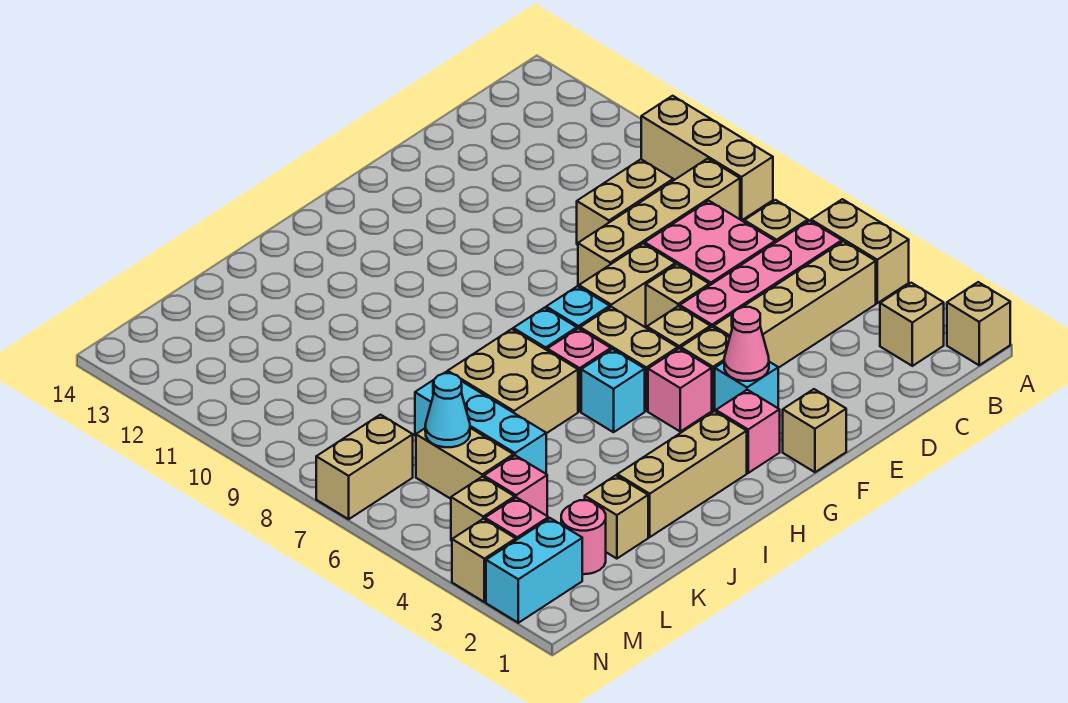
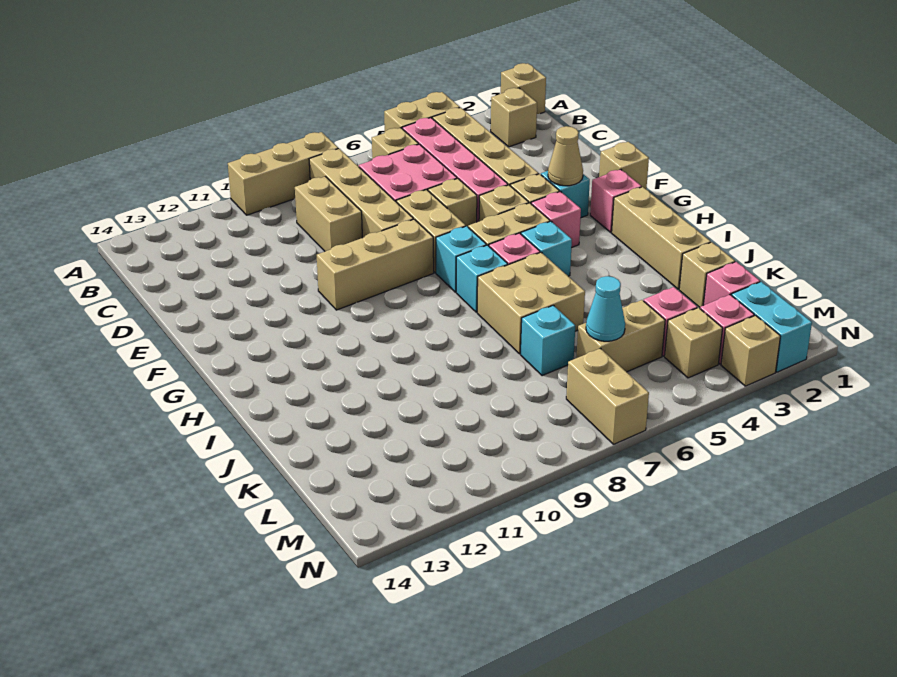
pink 1x1 cone [724,307,769,381] -> tan 1x1 cone [548,126,583,186]
none -> tan 1x3 brick [317,219,434,310]
cyan 1x3 brick [415,372,546,474] -> cyan 1x1 brick [521,305,575,376]
pink 1x1 round brick [561,500,606,574] -> pink 1x1 brick [704,262,760,305]

